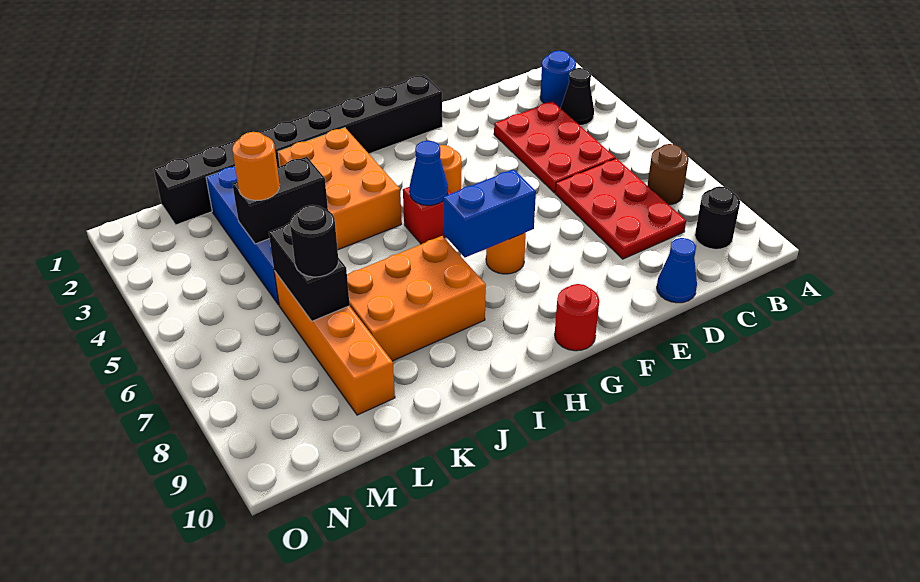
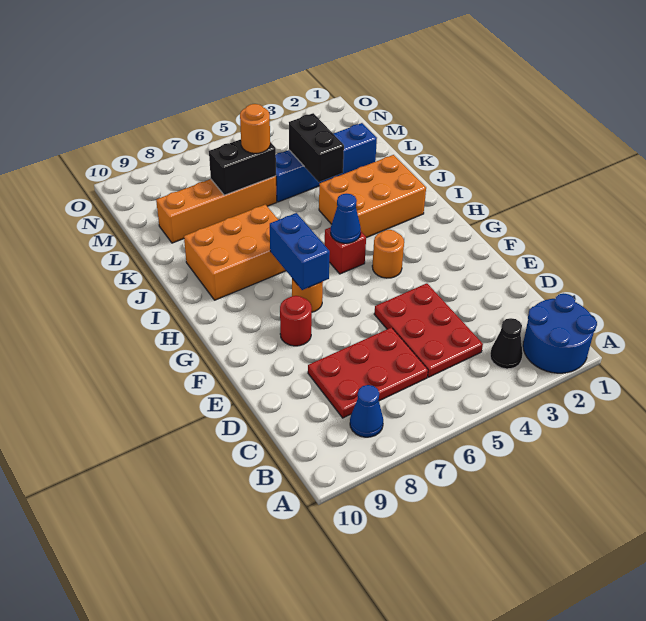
blue 1x1 round brick [540,51,576,107] -> blue 2x2 round brick [523,293,597,373]
brown 1x1 round brick [647,144,689,205] -> none
black 1x1 round brick [695,186,740,249] -> none
red 2x3 plate [494,102,615,193] -> red 2x3 plate turned to [374,283,483,377]
blue 1x1 cone [657,238,697,303] -> blue 1x1 cone moved to [350,385,383,437]
black 1x8 brick [154,75,442,225] -> none
red 1x1 round brick [555,284,599,351] -> red 1x1 round brick moved to [280,296,312,346]
orange 2x3 brick [347,236,486,361] -> orange 2x3 brick turned to [184,205,286,300]
orange 1x1 round brick [232,132,279,201] -> orange 1x1 round brick moved to [240,104,270,153]
black 1x1 round brick [290,205,338,277] -> none

